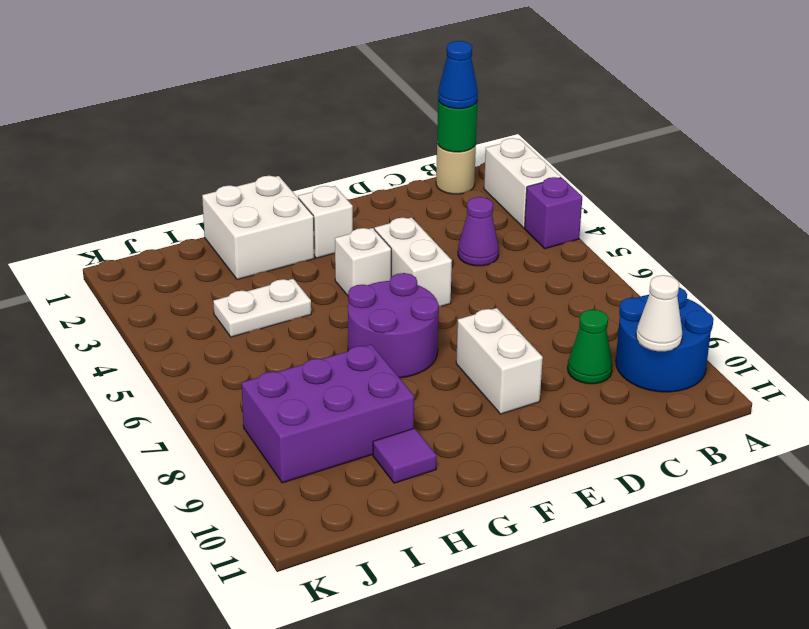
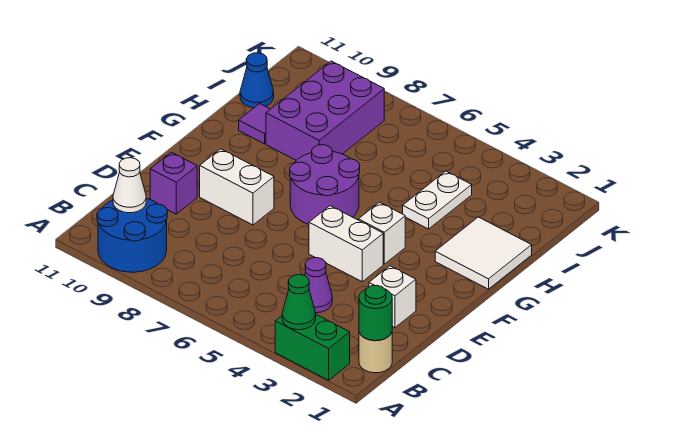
white 1x2 brick [484,138,561,228] -> green 1x2 brick [275,315,350,380]
purple 1x1 brick [524,177,582,249] -> purple 1x1 brick moved to [150,152,197,214]
blue 1x1 cone [438,41,478,109] -> blue 1x1 cone moved to [240,53,274,108]
green 1x1 cone [568,310,612,384] -> green 1x1 cone moved to [282,275,316,330]
white 1x1 brick [298,186,353,258] -> white 1x1 brick moved to [369,266,416,328]
white 2x2 brick [202,176,314,279] -> white 2x2 tile [435,217,532,289]

